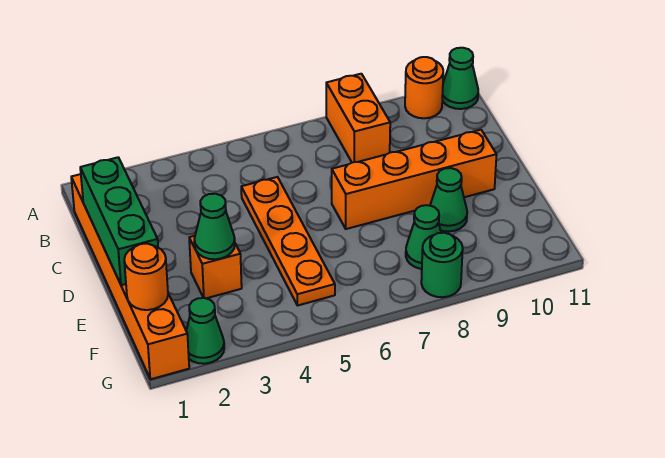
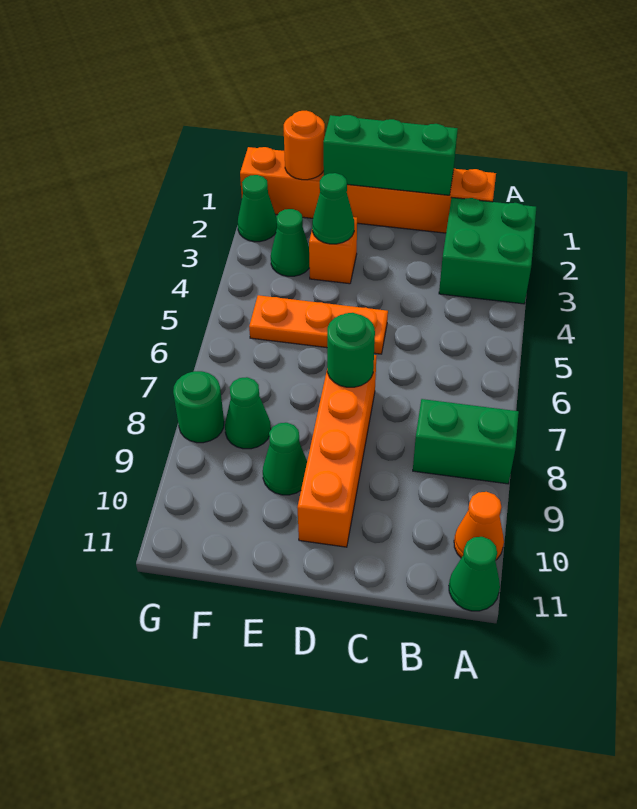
none -> green 2x2 brick [439,198,536,304]
orange 1x2 brick [326,74,390,162] -> green 1x2 brick [413,399,519,484]
orange 1x1 round brick [405,57,443,118] -> orange 1x1 cone [454,492,504,560]
orange 1x4 plate [241,177,335,306] -> orange 1x3 plate [249,295,388,354]
none -> green 1x1 round brick [327,313,375,387]
none -> green 1x1 cone [271,209,309,276]

